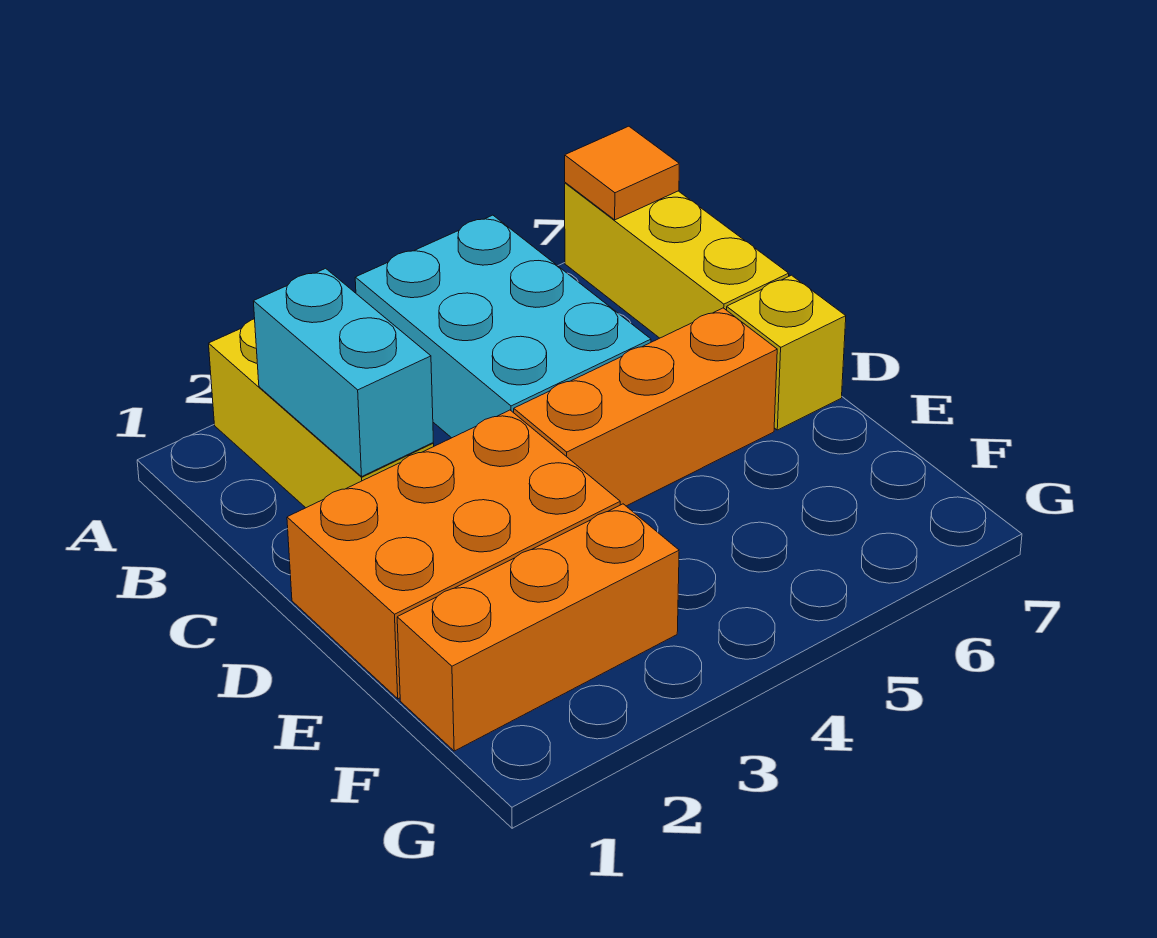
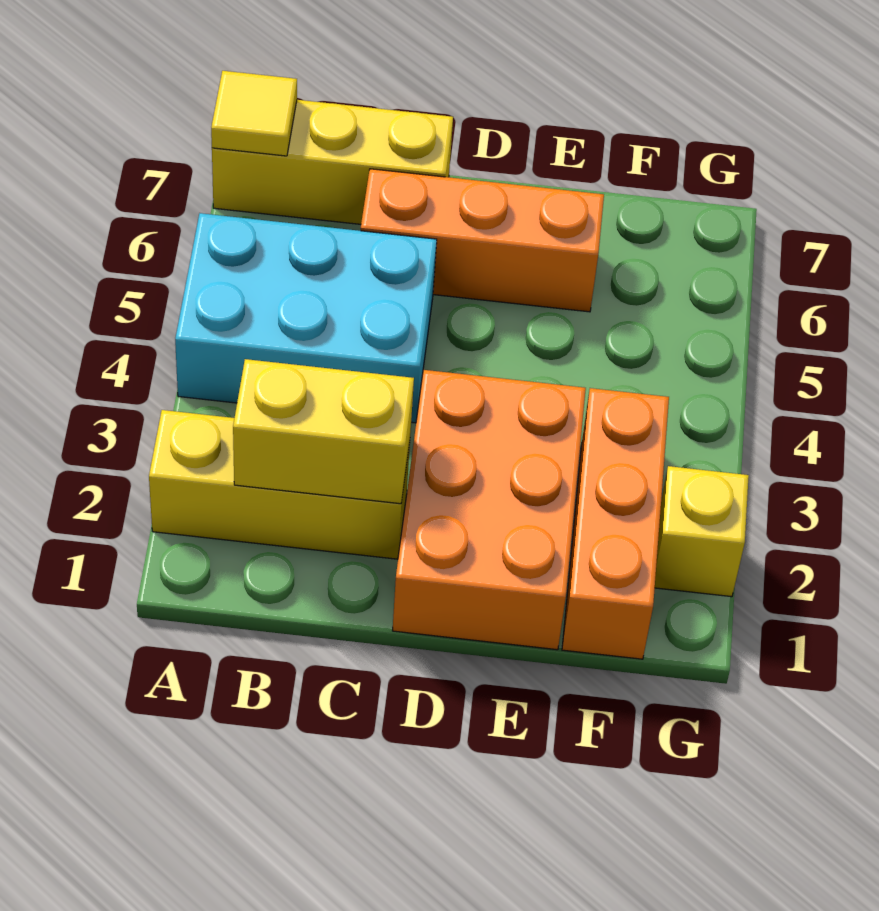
orange 1x1 tile [565,126,679,220] -> yellow 1x1 tile [211,71,297,156]
cyan 1x2 brick [253,268,433,476] -> yellow 1x2 brick [233,359,414,504]
orange 1x3 brick [514,308,777,506] -> orange 1x3 brick turned to [361,169,604,312]
yellow 1x1 brick [727,275,846,430] -> yellow 1x1 brick moved to [655,466,749,597]

